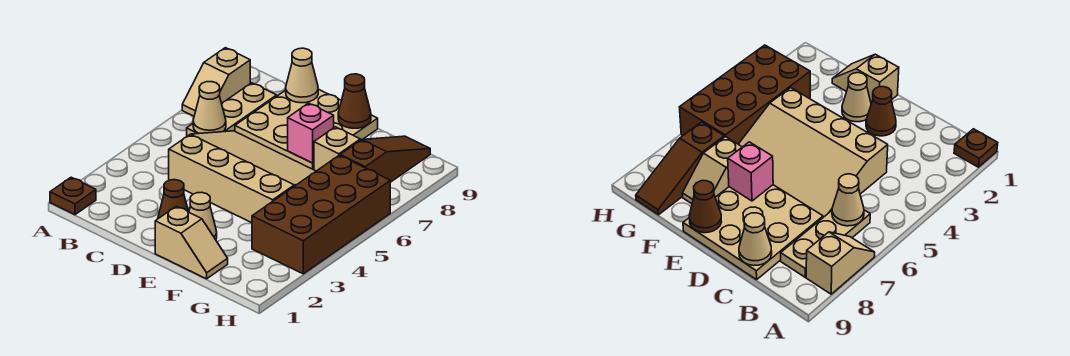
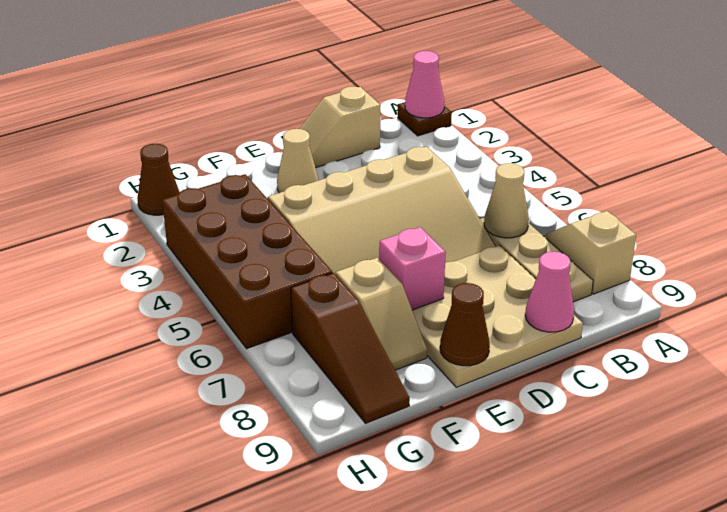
none -> pink 1x1 cone [405,51,444,118]
tan 1x1 cone [286,48,318,103] -> pink 1x1 cone [525,252,574,332]
brown 1x1 cone [158,180,189,219] -> brown 1x1 cone moved to [137,144,179,215]
tan 1x2 slope [155,206,228,279] -> tan 1x2 slope moved to [300,87,380,168]

